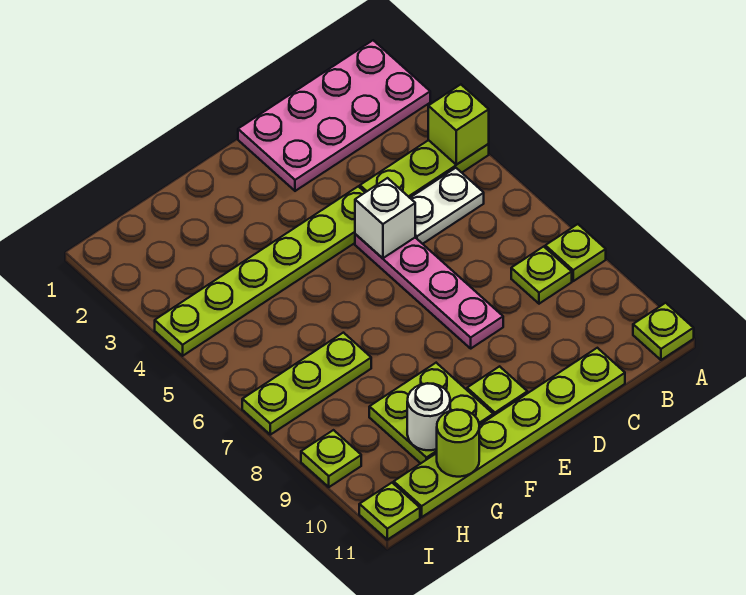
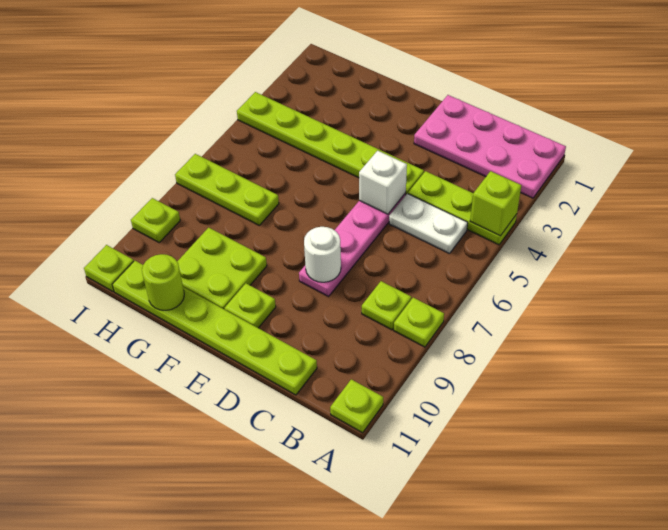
white 1x1 round brick [407,383,450,450] -> white 1x1 round brick moved to [304,227,341,282]

